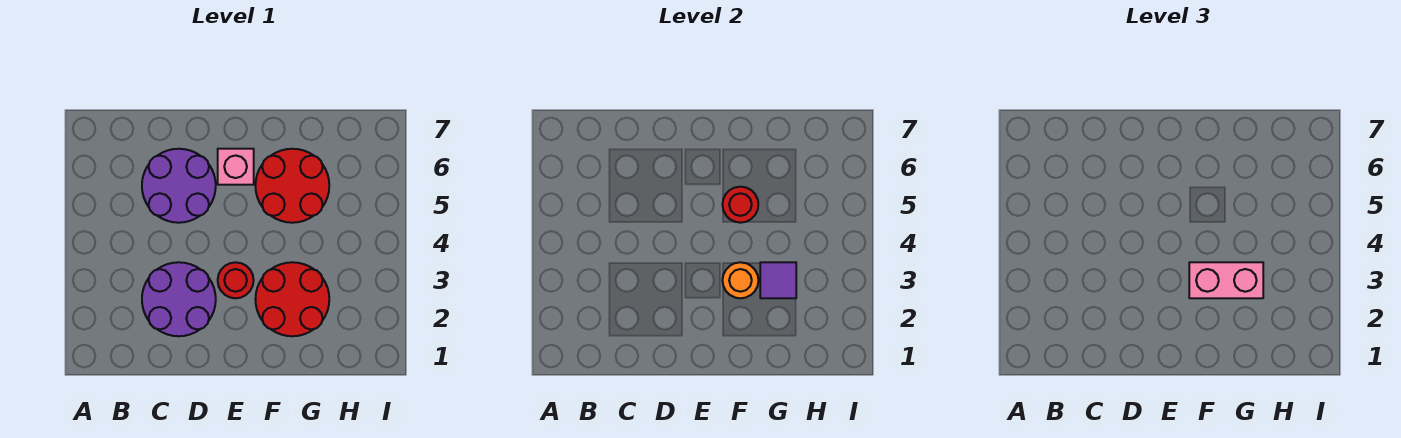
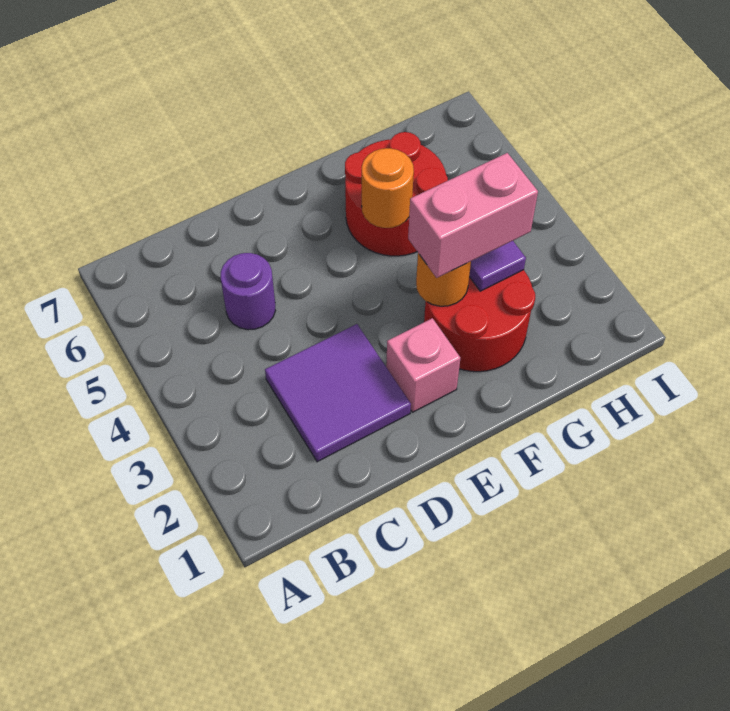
purple 2x2 round brick [142,262,216,336] -> purple 2x2 tile [265,324,411,462]
purple 2x2 round brick [142,149,216,223] -> purple 1x1 round brick [221,253,275,330]
red 1x1 round brick [218,262,254,298] -> none
pink 1x1 brick [218,149,254,185] -> pink 1x1 brick moved to [386,318,460,412]
red 1x1 round brick [722,187,758,223] -> orange 1x1 round brick [362,148,414,228]

